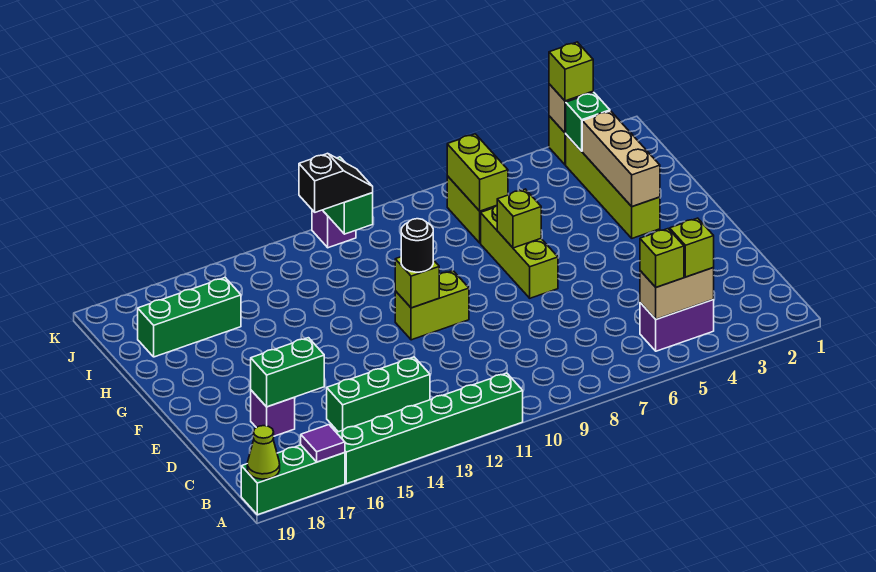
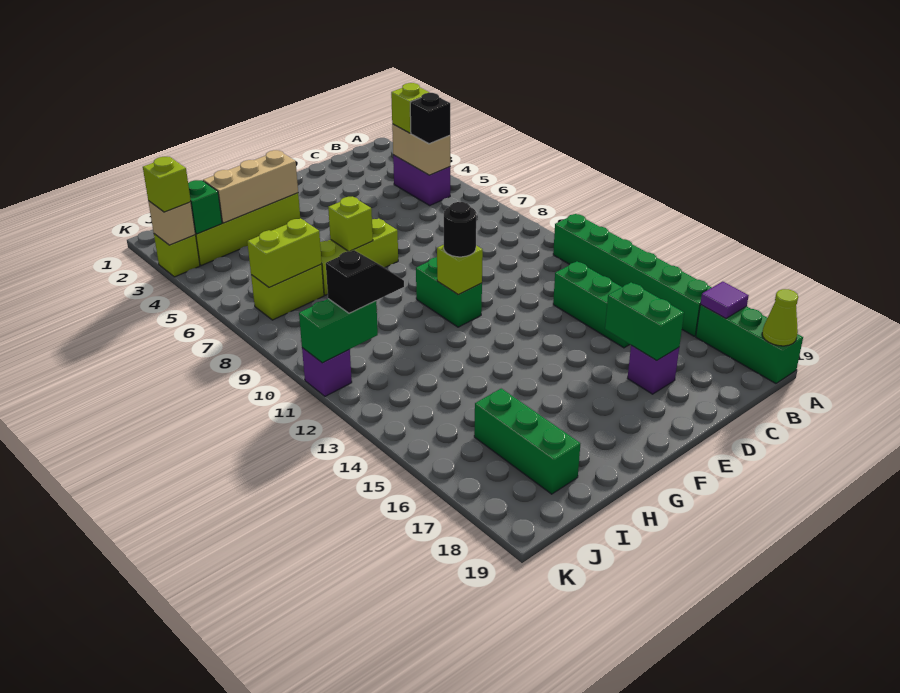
lime 1x1 brick [640,229,684,287] -> black 1x1 brick [410,93,450,144]
lime 1x2 brick [395,271,469,340] -> green 1x2 brick [416,257,482,327]
black 1x2 slope [299,153,373,212] -> black 1x2 slope turned to [326,250,404,313]

